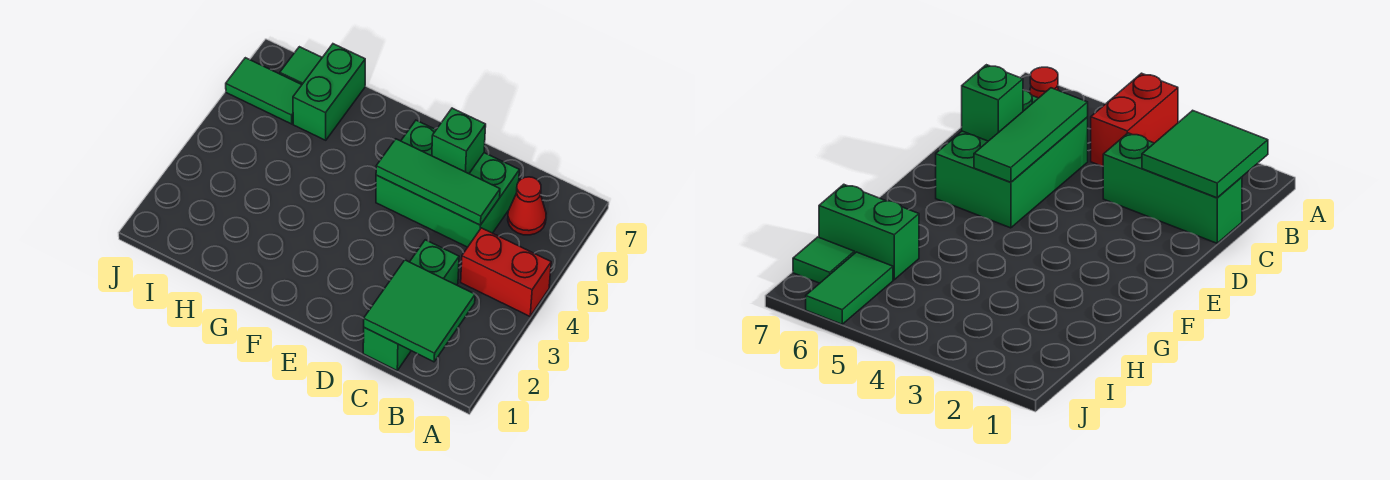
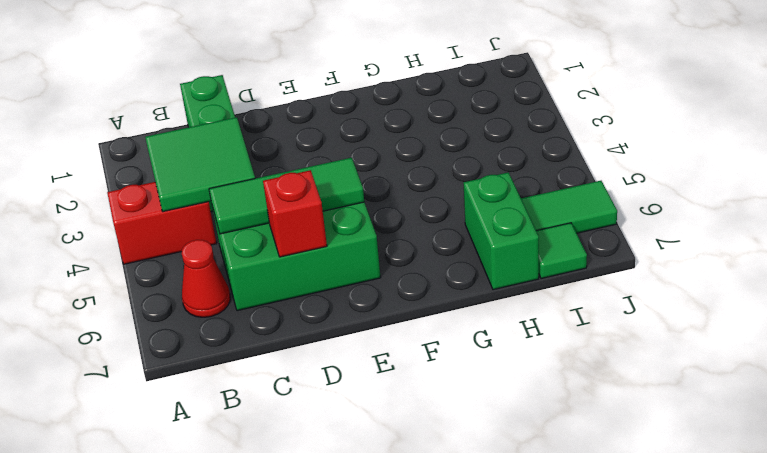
green 2x2 tile [364,260,475,362] -> green 2x2 tile moved to [145,117,255,212]
green 1x1 brick [432,108,486,174] -> red 1x1 brick [263,170,327,257]

